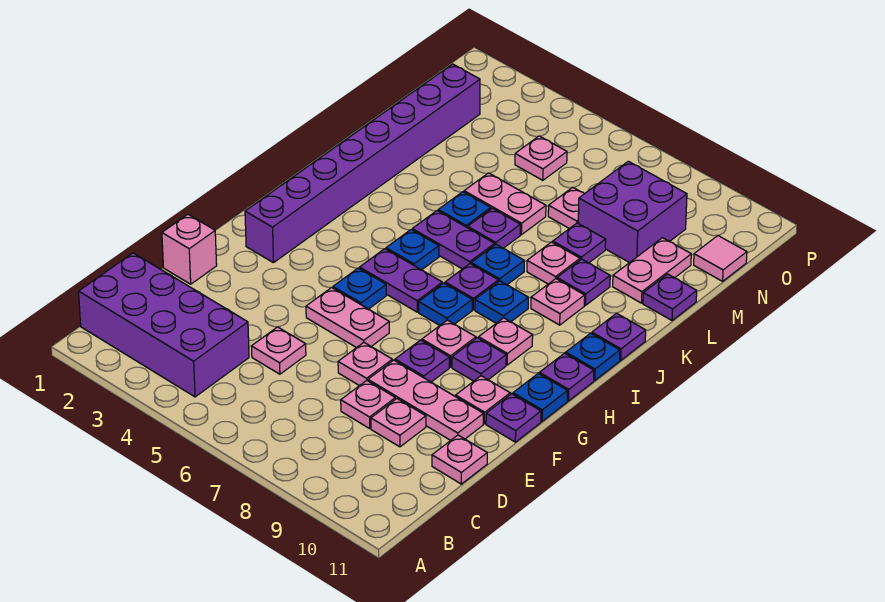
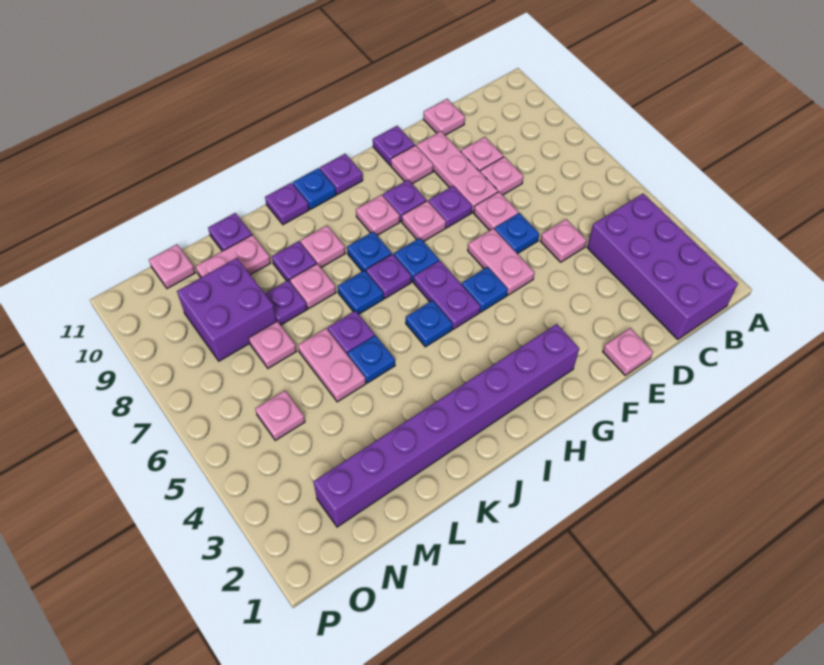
pink 1x1 brick [162,215,217,284] -> pink 1x1 plate [603,328,653,375]
blue 1x1 plate [513,373,567,421] -> blue 1x1 plate moved to [495,213,539,254]
purple 1x2 plate [412,211,495,269] -> none
pink 1x1 tile [694,236,747,281] -> pink 1x1 plate [149,244,195,289]

